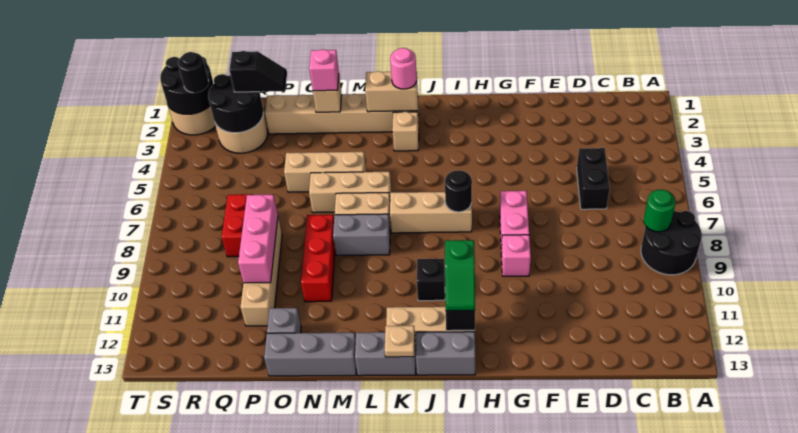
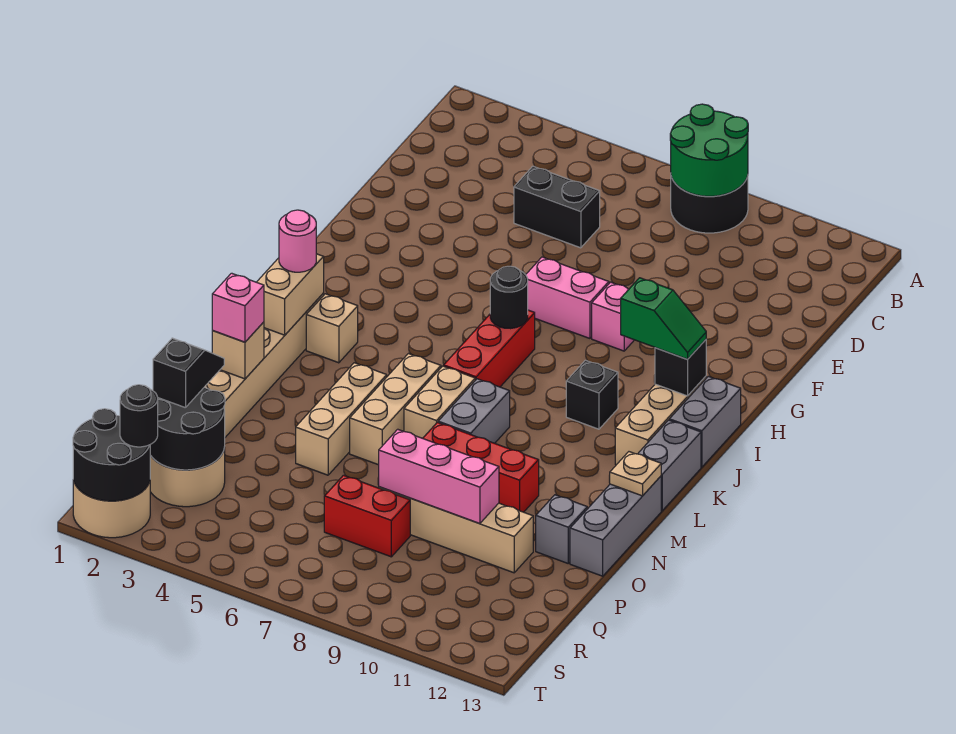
green 1x1 round brick [644,190,676,232] -> green 2x2 round brick [670,104,748,196]
tan 1x3 brick [390,192,472,233] -> red 1x3 brick [444,310,535,387]
tan 1x1 plate [385,326,415,357] -> tan 1x1 plate moved to [609,452,661,496]

